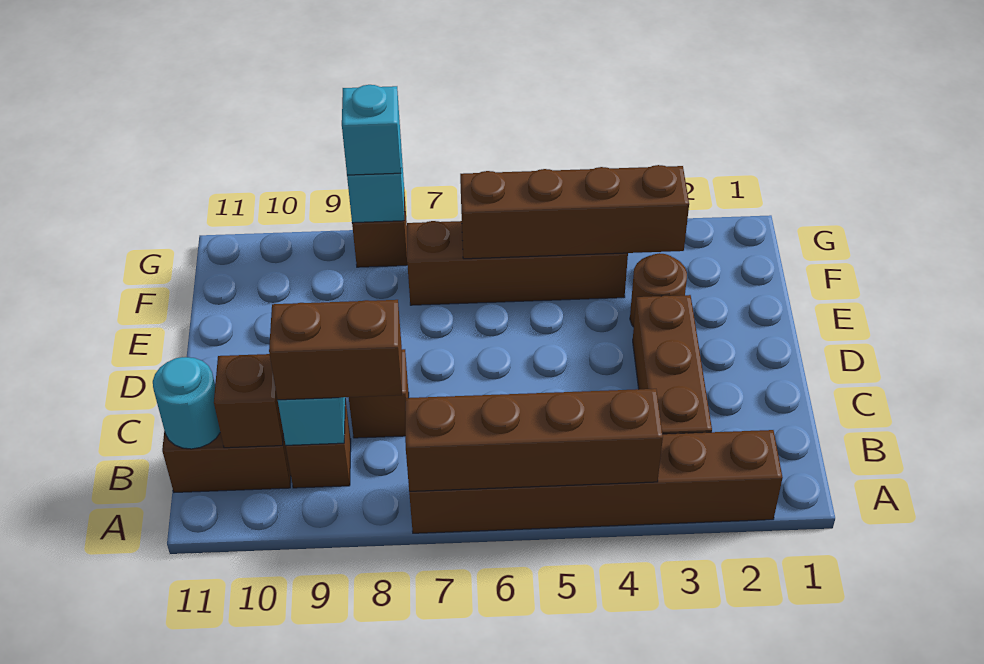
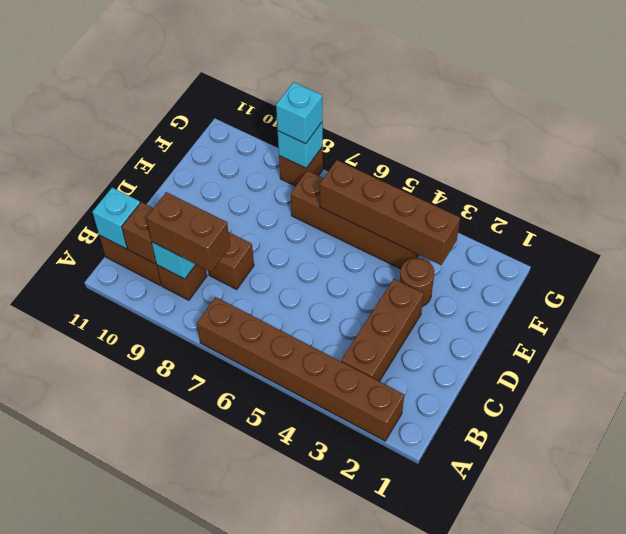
brown 1x4 brick [405,389,663,491] -> none
cyan 1x1 round brick [153,357,220,449] -> cyan 1x1 brick [92,188,140,249]

